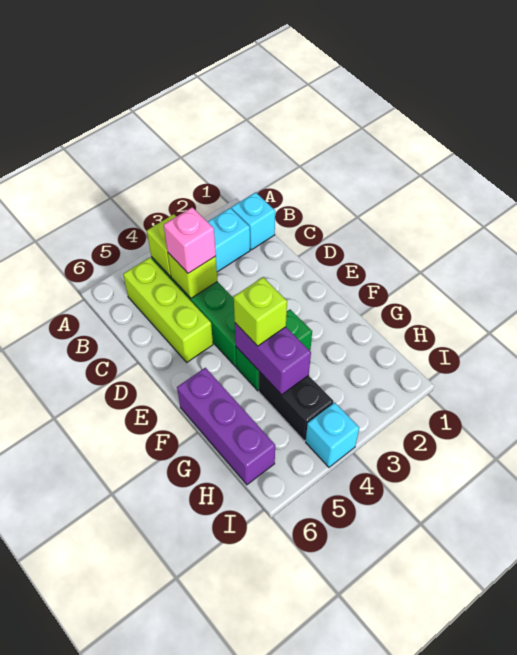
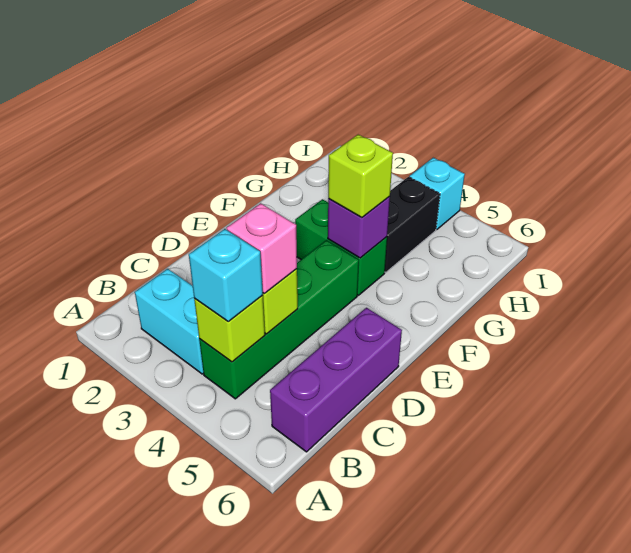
cyan 1x1 brick [231,192,275,250] -> cyan 1x1 brick moved to [189,229,263,321]
lime 1x3 brick [123,258,213,362] -> none
purple 1x2 brick [235,323,311,395] -> purple 1x1 brick [328,196,390,258]
purple 1x3 brick [177,368,275,485] -> purple 1x3 brick moved to [270,308,402,452]

